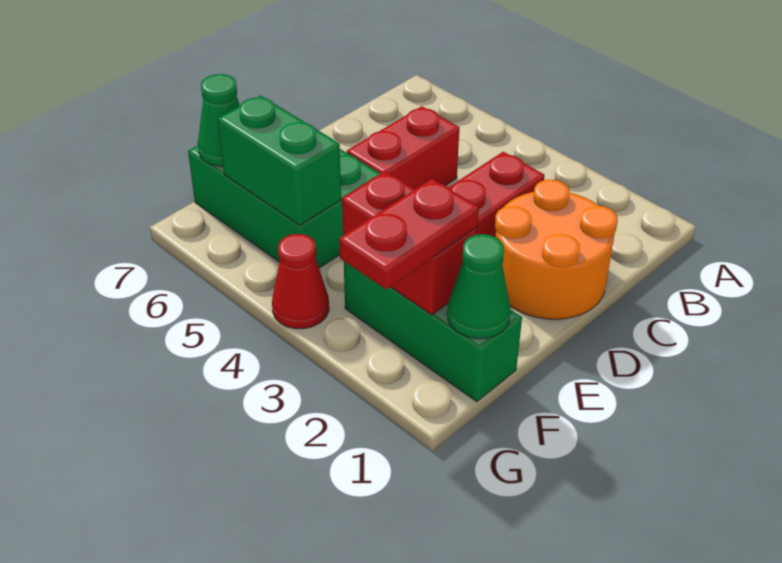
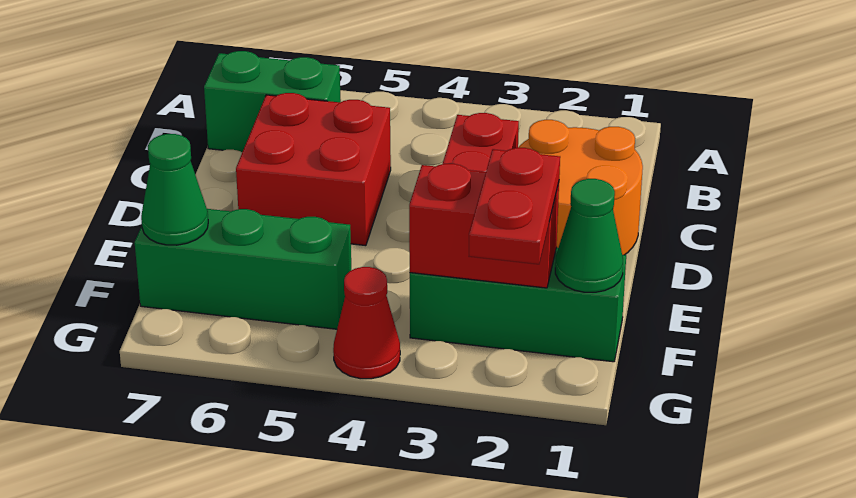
red 1x2 brick [347,106,460,189] -> red 2x2 brick [236,93,391,246]
green 2x3 brick [188,146,380,268] -> green 1x3 brick [135,209,351,329]
green 1x2 brick [218,95,341,225] -> green 1x2 brick moved to [204,51,341,152]

